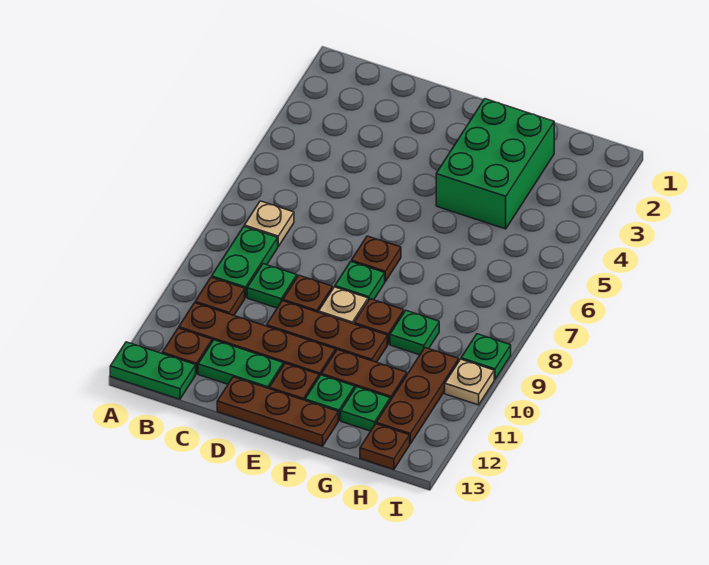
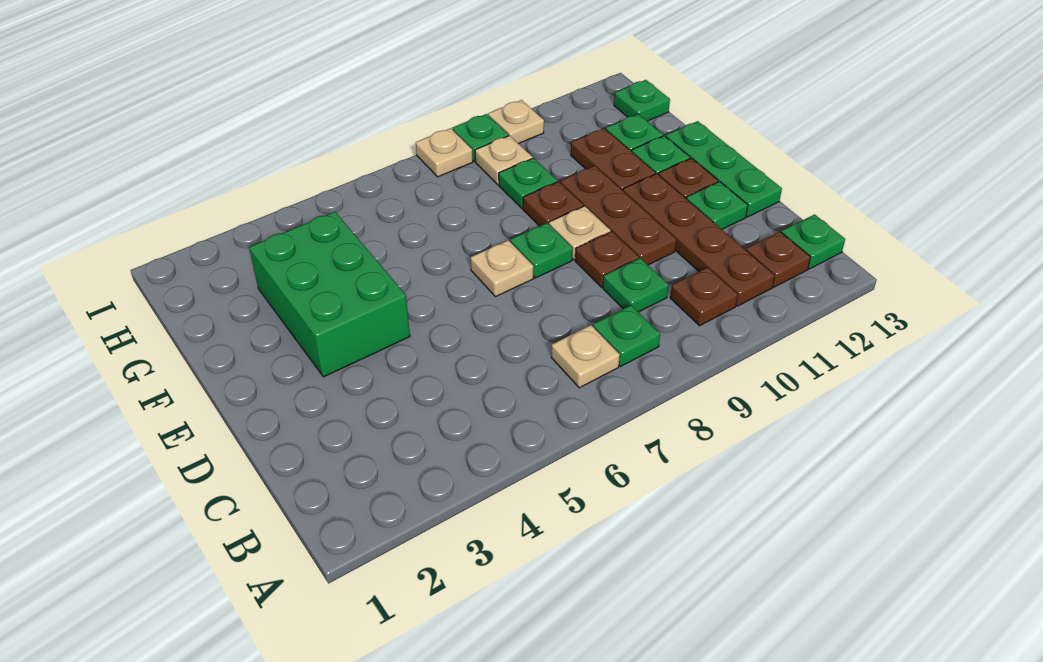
green 1x2 plate [110,342,196,399] -> green 1x1 plate [781,215,845,269]
green 1x2 plate [212,227,278,298] -> green 1x1 plate [593,305,660,366]
green 1x2 plate [198,340,283,389] -> green 1x1 plate [686,182,748,229]
brown 1x3 plate [217,377,338,446] -> green 1x3 plate [666,121,782,217]
brown 1x1 plate [351,236,401,282] -> tan 1x1 plate [471,240,533,297]
green 2x3 brick [436,99,554,229] -> green 2x3 brick turned to [249,212,410,377]
none -> tan 1x1 plate [475,136,533,185]
brown 1x3 plate [376,348,459,444] -> none
brown 1x1 plate [360,424,410,470] -> green 1x1 plate [614,80,670,121]
none -> tan 1x1 plate [416,128,473,177]

